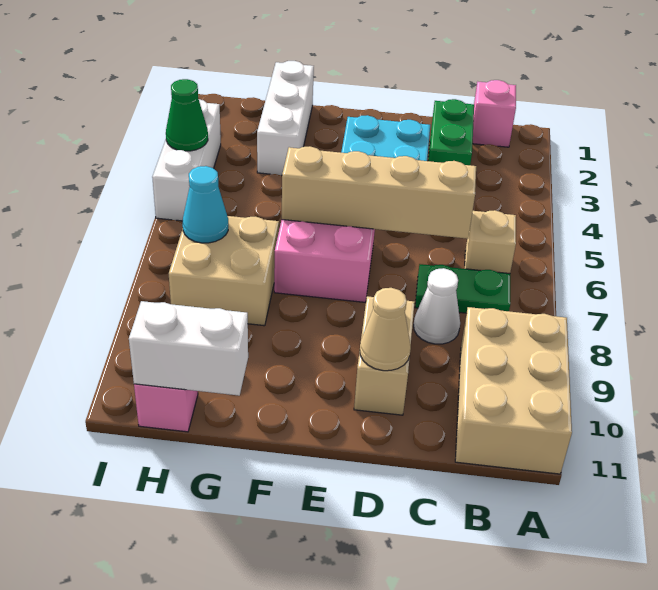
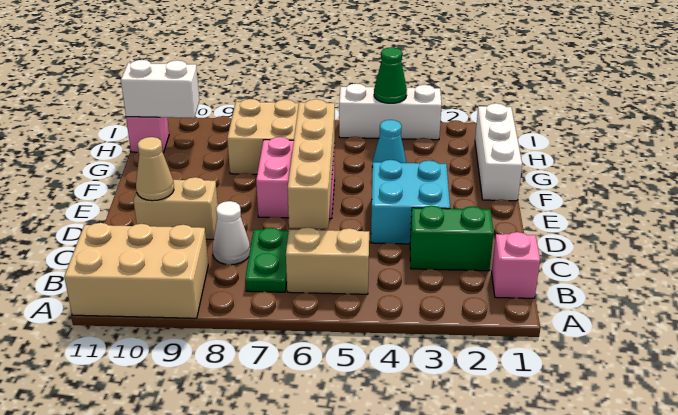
tan 1x1 brick [465,210,516,274] -> tan 1x2 brick [286,227,369,294]
white 1x3 brick [257,61,314,175] -> white 1x3 brick turned to [475,103,522,201]
white 1x2 brick [129,301,248,396] -> white 1x2 brick turned to [121,60,199,118]
cyan 1x1 cone [183,166,228,243] -> cyan 1x1 cone moved to [372,120,406,167]

